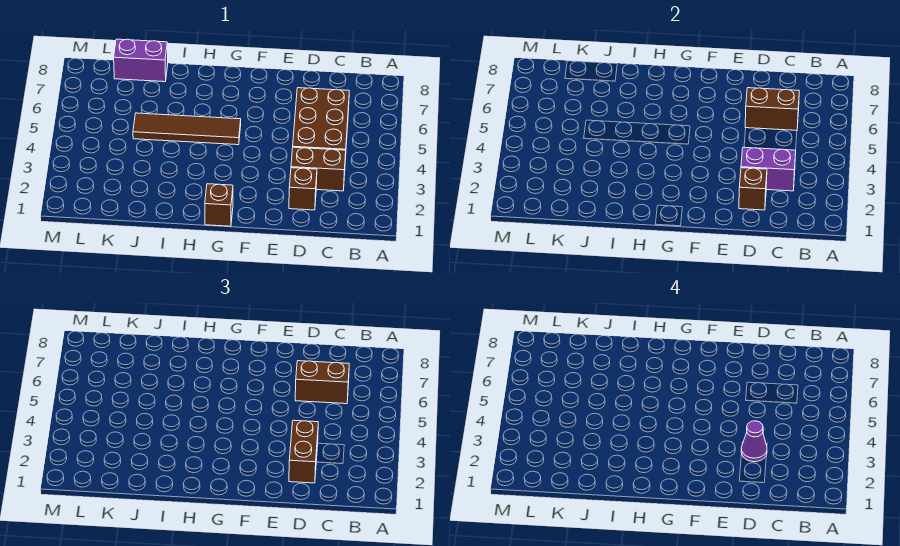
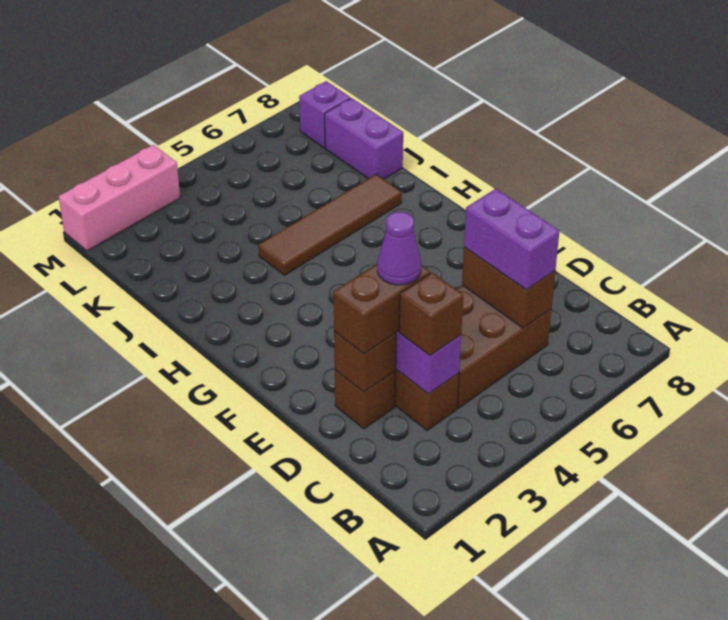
brown 1x2 brick [295,361,349,404] -> purple 1x2 brick [464,189,559,290]
brown 1x1 brick [205,184,233,226] -> brown 1x1 brick moved to [399,273,463,355]
brown 1x4 tile [133,113,241,145] -> brown 1x4 tile turned to [259,174,402,275]
none -> purple 1x1 brick [299,81,351,148]
none -> pink 1x3 brick [59,145,180,251]

